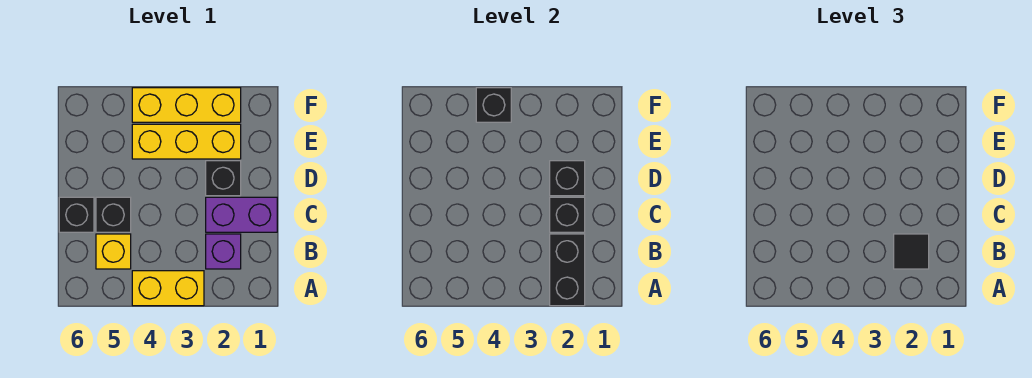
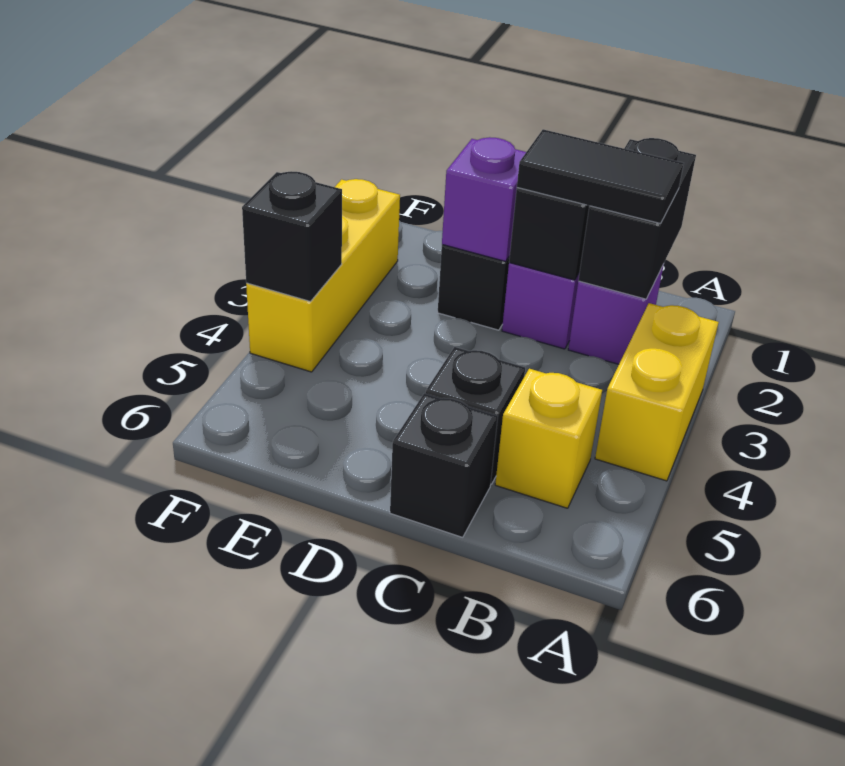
black 1x2 brick [550,234,585,306] -> black 1x2 brick turned to [578,138,696,299]
black 1x1 tile [894,234,929,269] -> black 1x2 tile [517,129,684,224]
black 1x1 brick [550,161,585,196] -> purple 1x1 brick [442,137,526,261]
yellow 1x3 brick [132,124,241,159] -> none

